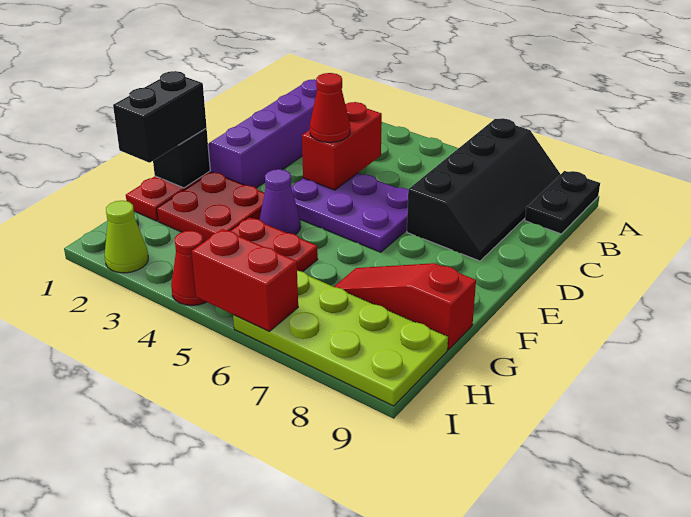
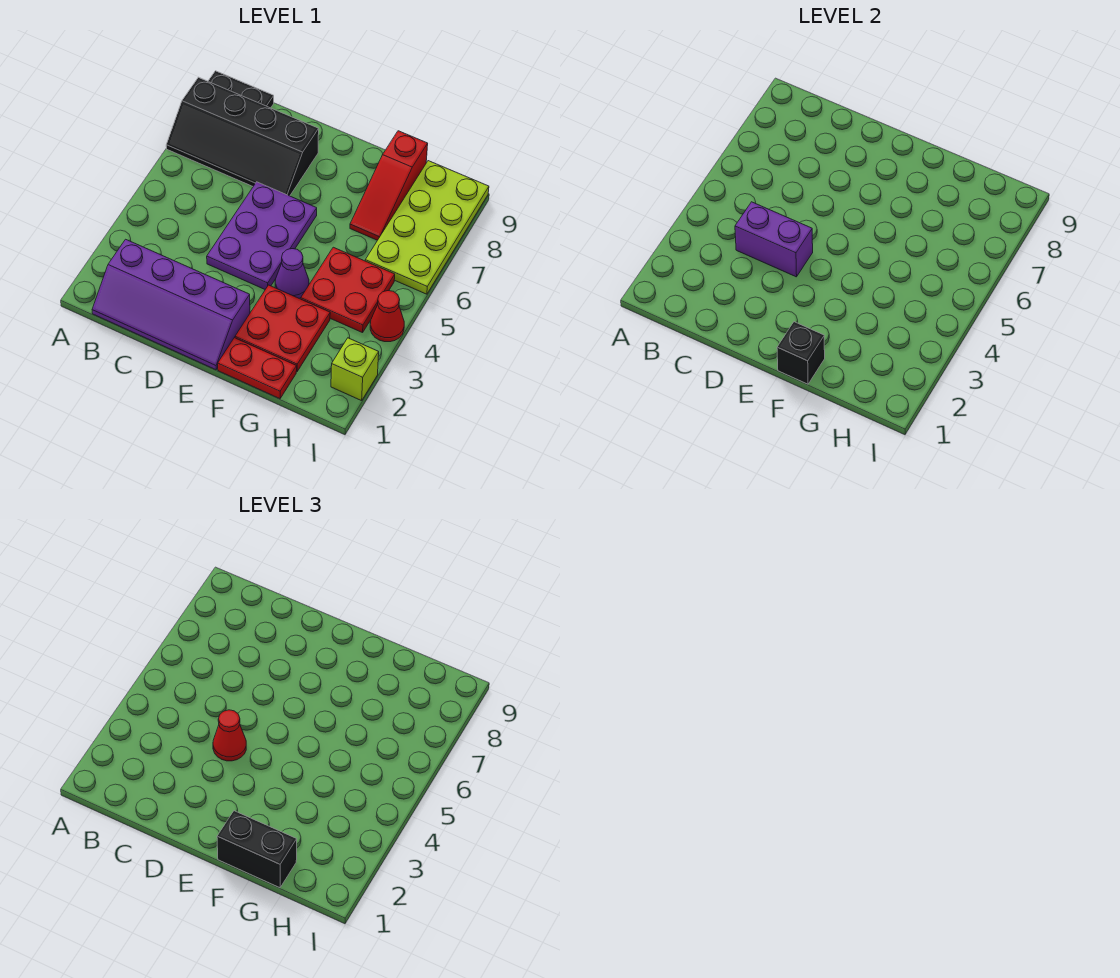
black 2x4 slope [407,118,560,261] -> black 2x4 slope turned to [166,77,319,196]
red 1x2 brick [302,102,382,190] -> purple 1x2 brick [735,202,813,277]
lime 1x1 cone [105,201,148,273] -> lime 1x1 brick [331,338,379,401]
red 1x2 brick [192,229,298,331] -> none

